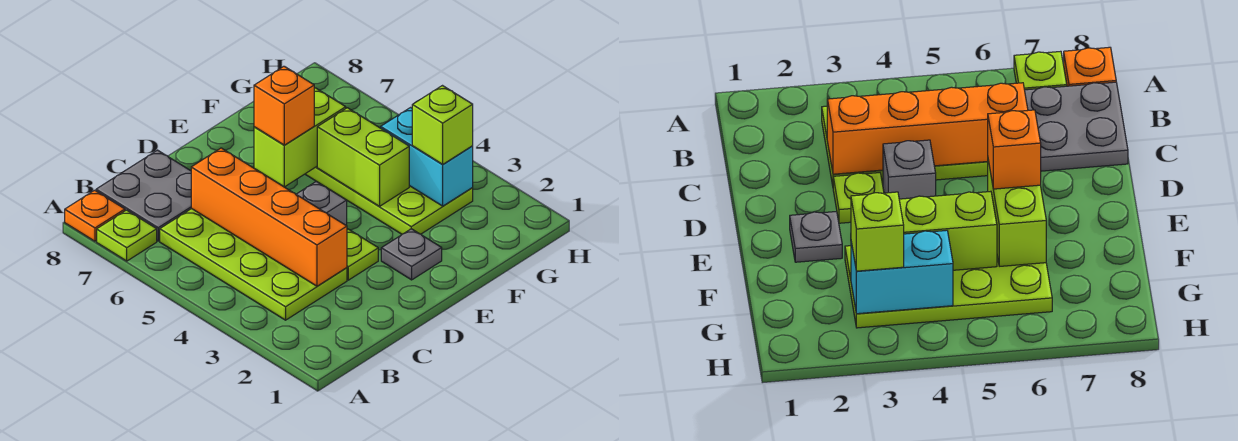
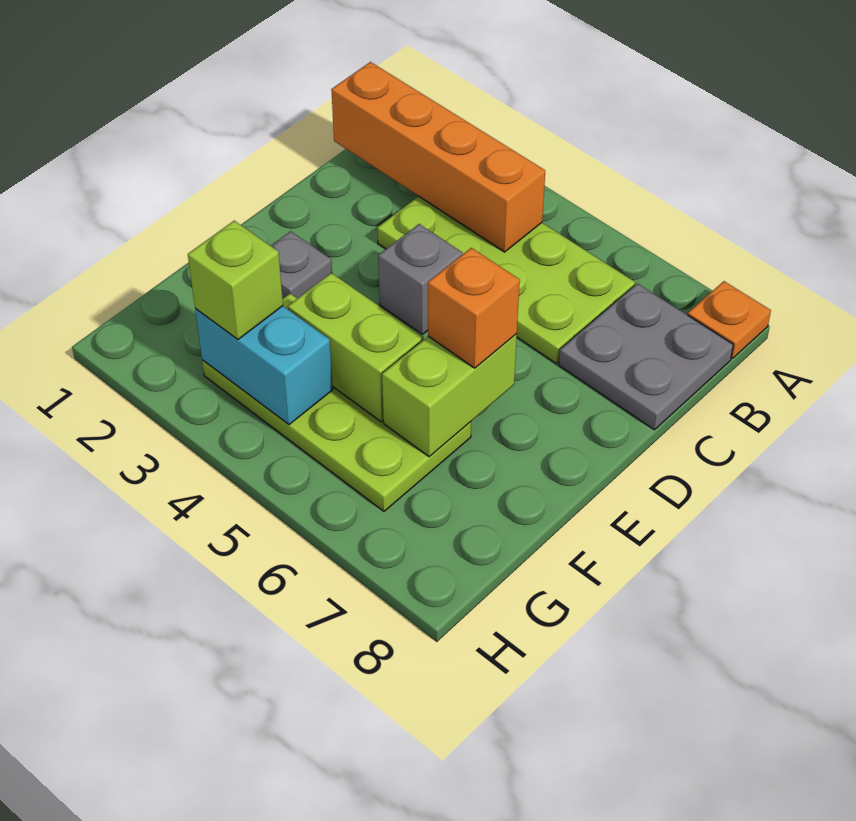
lime 1x1 plate [97,210,157,261] -> none
orange 1x4 brick [191,148,347,286] -> orange 1x4 brick moved to [331,62,545,252]
lime 1x1 plate [347,229,378,280] -> none

